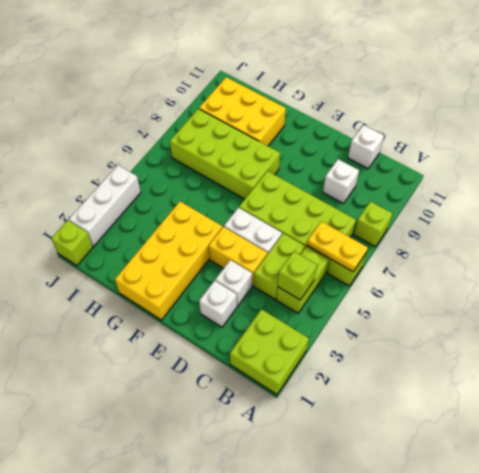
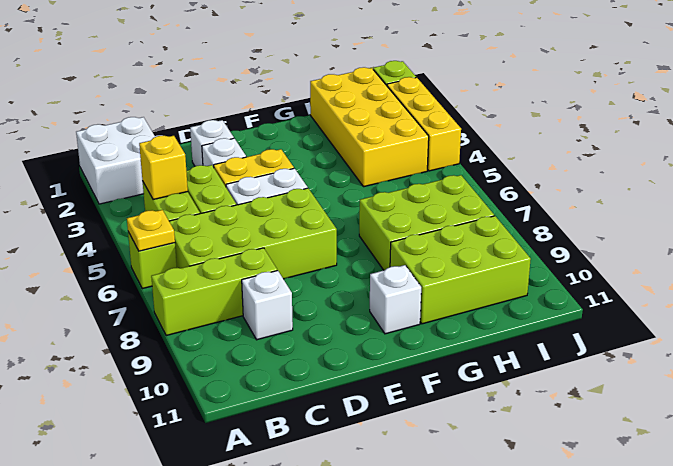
lime 2x2 brick [230,309,309,395] -> white 2x2 brick [76,117,155,204]
yellow 1x2 plate [307,221,368,272] -> yellow 1x1 plate [127,210,175,251]
lime 1x1 brick [354,202,392,247] -> lime 1x3 brick [151,248,277,336]
lime 1x1 brick [278,251,317,300] -> yellow 1x1 brick [139,136,188,200]
white 1x1 brick [348,125,384,169] -> white 1x1 brick moved to [370,265,421,334]
yellow 2x4 brick [115,202,222,320] -> yellow 2x4 brick moved to [310,67,429,187]
lime 2x4 brick [170,109,280,199] -> lime 2x3 brick [359,175,494,270]
yellow 2x3 brick [199,77,286,146] -> lime 2x3 brick [390,216,531,324]
white 1x3 brick [69,165,141,246] -> yellow 1x3 brick [387,77,461,171]

